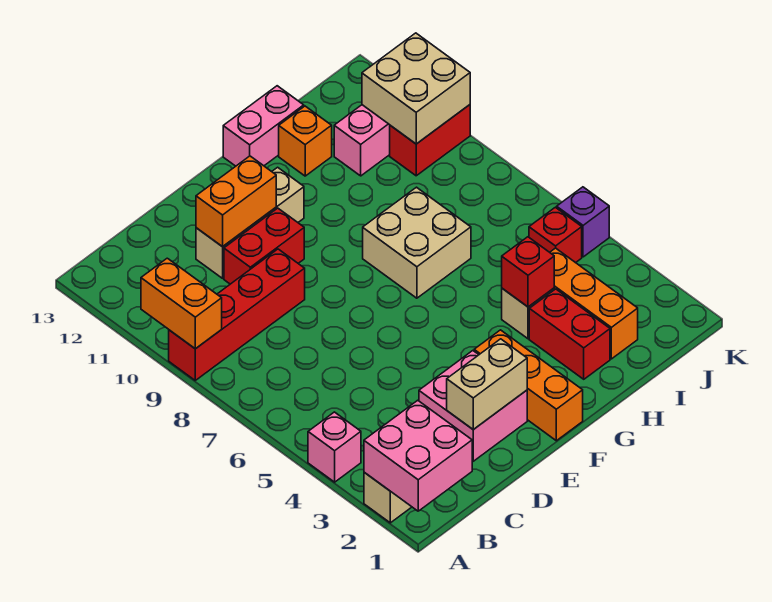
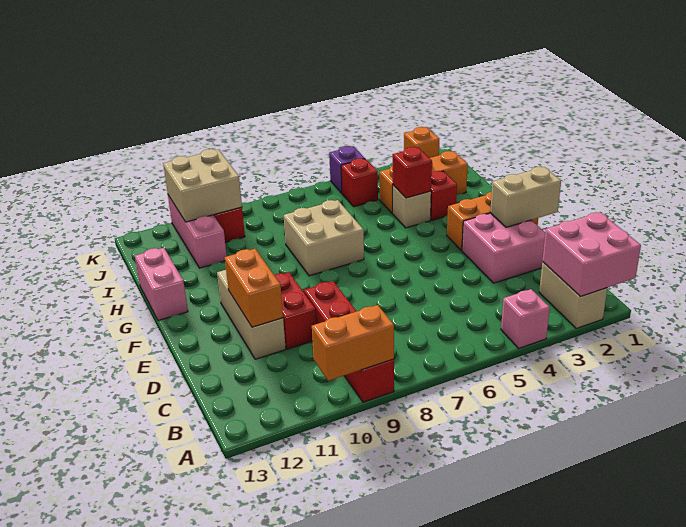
tan 1x2 brick [447,339,527,430] -> tan 1x2 brick turned to [490,167,561,227]
red 1x2 brick [529,289,610,379] -> red 1x1 brick [430,171,457,220]
orange 1x1 brick [279,106,332,176] -> orange 1x1 brick moved to [404,127,439,158]

